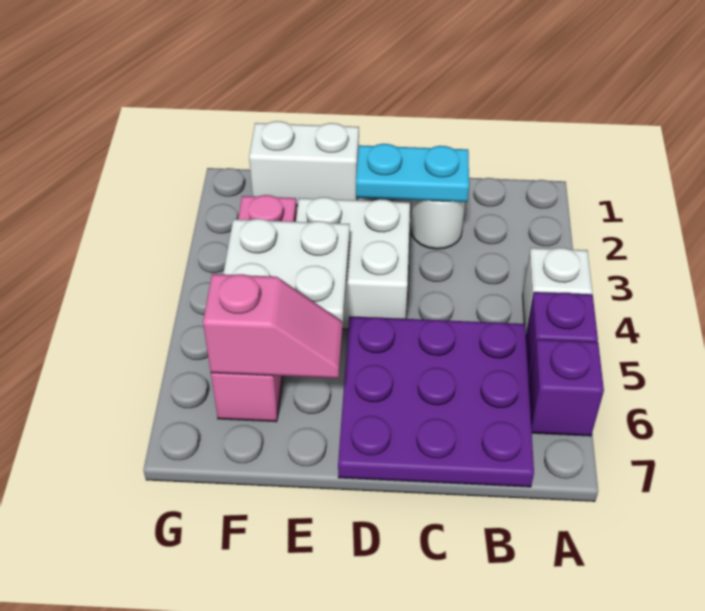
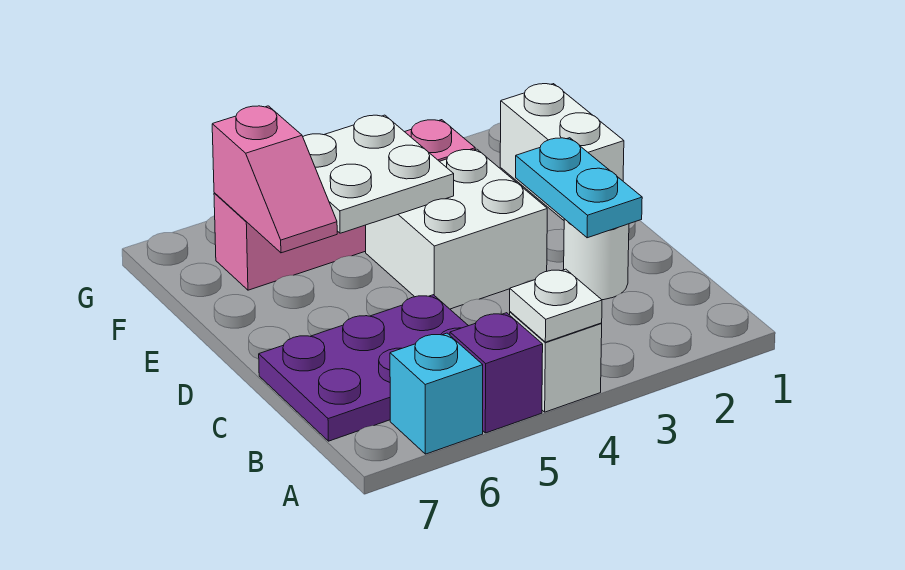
none -> white 1x1 plate [510,269,602,342]
purple 1x1 brick [529,339,604,436] -> cyan 1x1 brick [390,333,483,454]
purple 3x3 plate [338,316,534,487] -> purple 2x3 plate [259,295,468,441]

